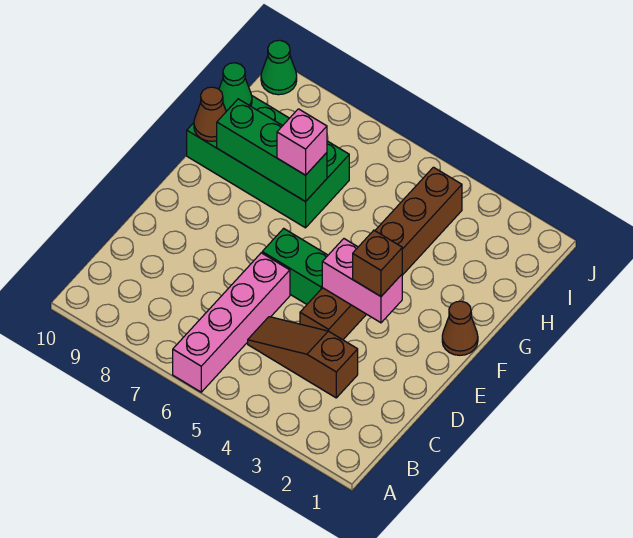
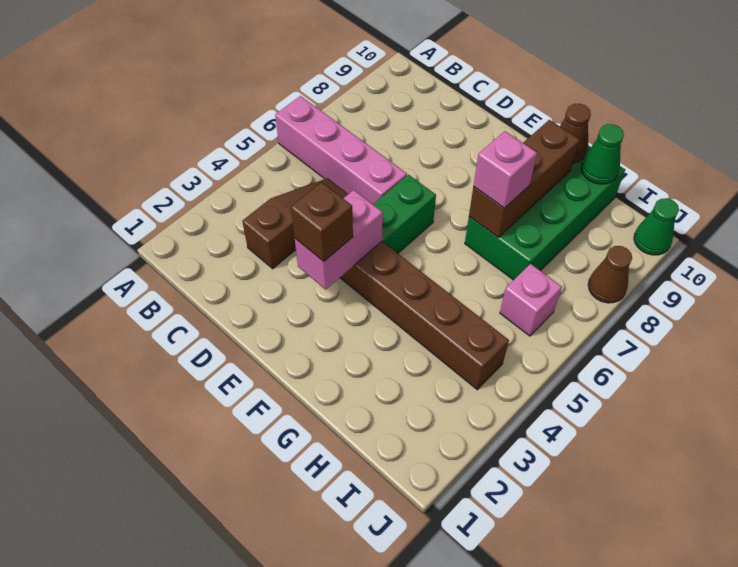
brown 1x1 cone [442,301,478,355] -> brown 1x1 cone moved to [588,246,632,303]
green 1x3 brick [217,99,327,202] -> brown 1x3 brick [469,120,580,237]
none -> pink 1x1 brick [500,264,562,336]

